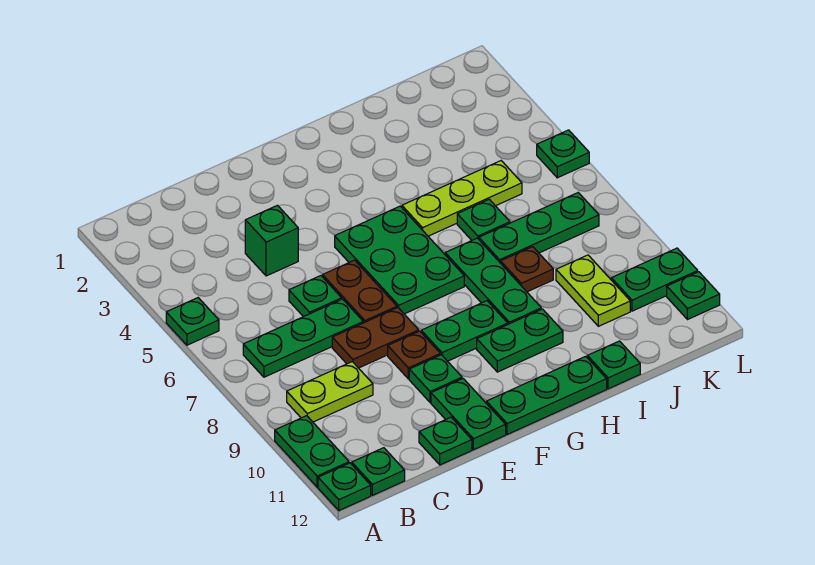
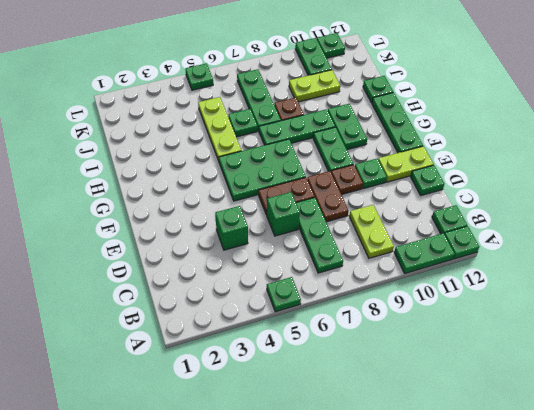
green 1x1 plate [289,276,342,317] -> green 1x1 brick [266,192,300,236]
green 1x2 plate [431,379,506,450] -> lime 1x2 plate [378,146,434,182]

